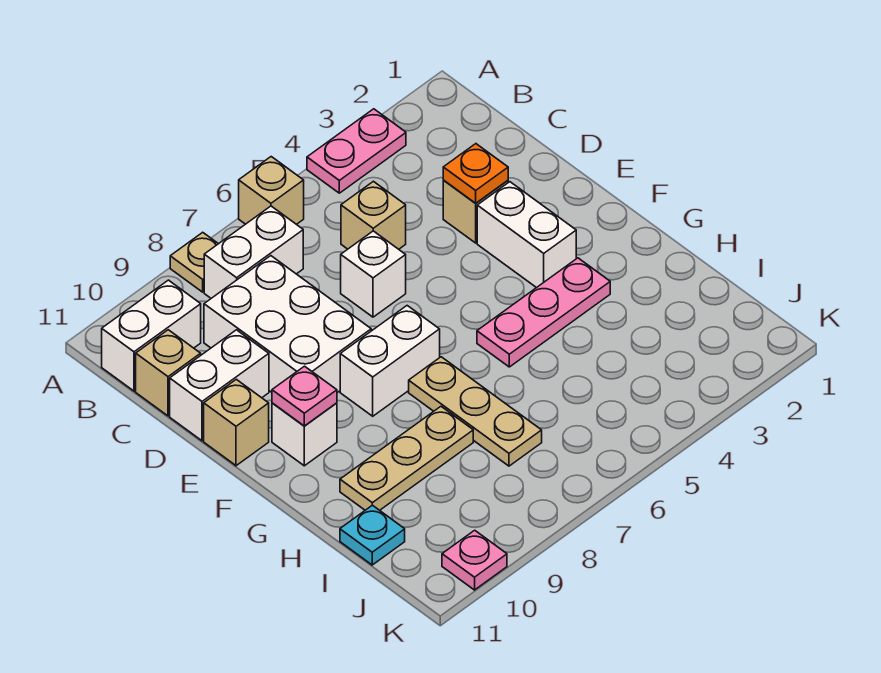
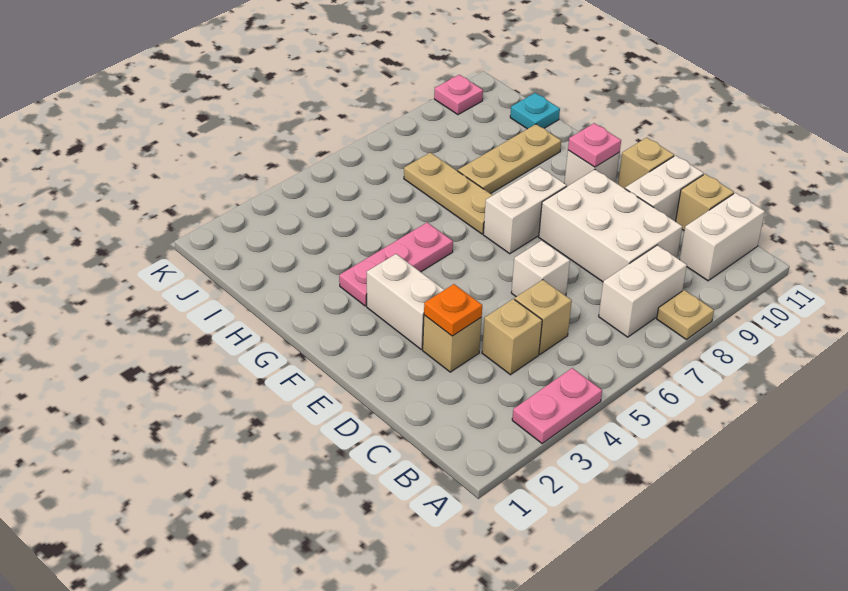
tan 1x1 brick [239,157,304,224] -> tan 1x1 brick moved to [482,299,542,375]

